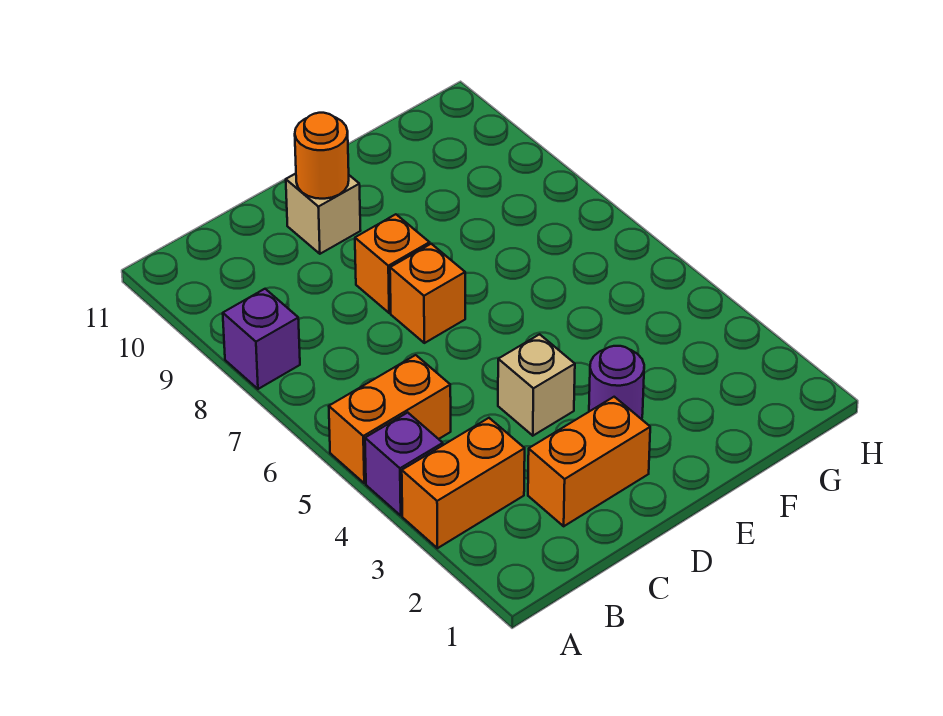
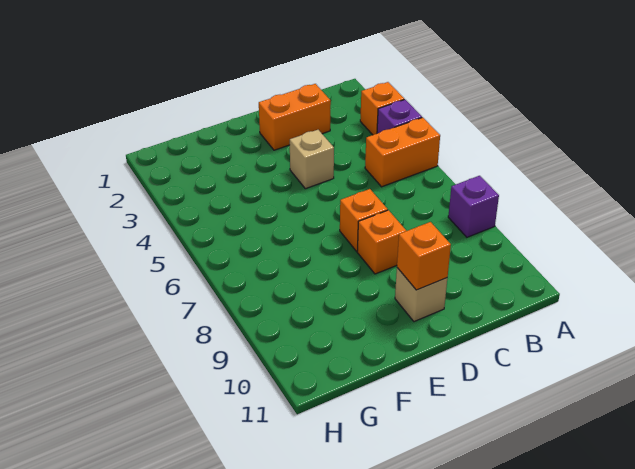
orange 1x2 brick [402,418,525,548] -> orange 1x1 brick [360,82,404,135]
orange 1x1 round brick [295,113,349,199] -> orange 1x1 brick [397,222,451,290]
purple 1x1 round brick [589,346,644,419] -> none

